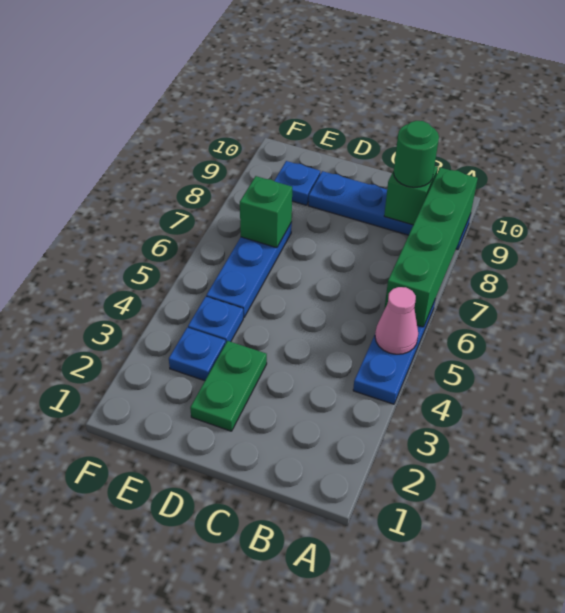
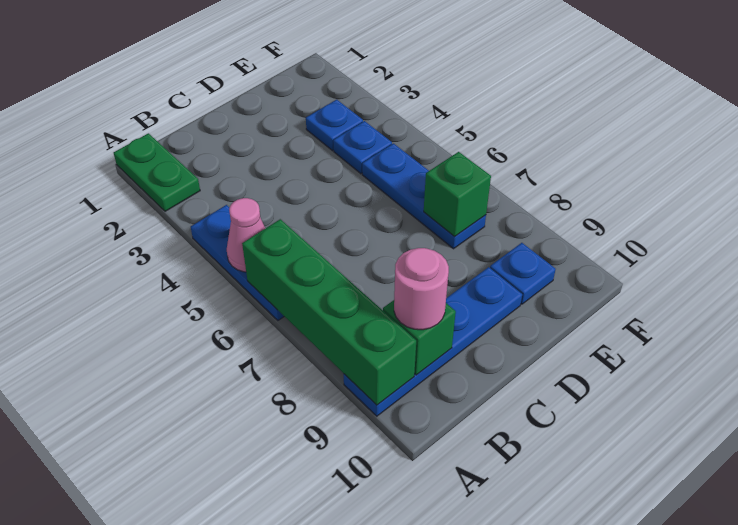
green 1x1 round brick [394,121,439,187] -> pink 1x1 round brick [394,248,449,330]
green 1x2 plate [190,341,267,431] -> green 1x2 plate moved to [114,133,200,211]

